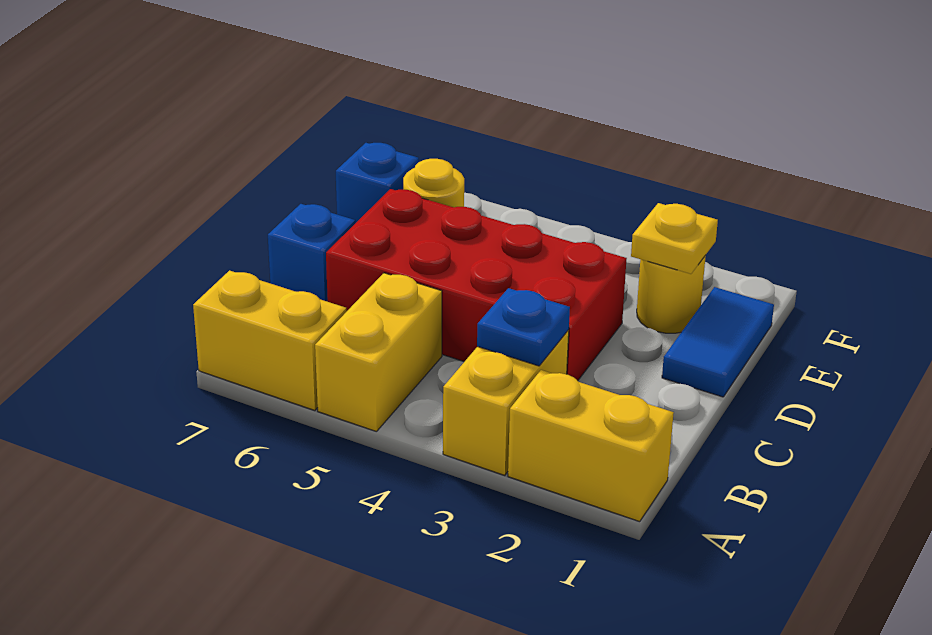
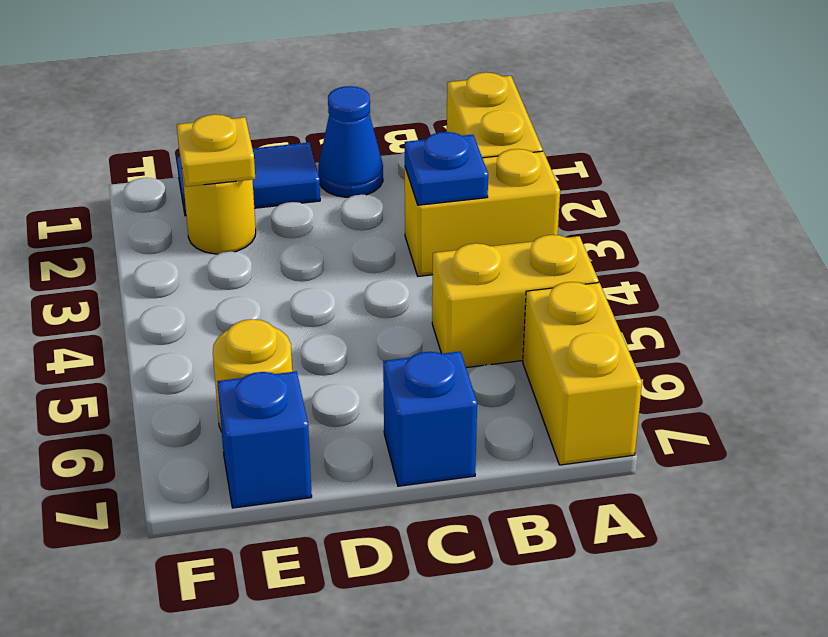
none -> blue 1x1 cone [318,86,383,197]
red 2x4 brick [326,189,627,381] -> none

